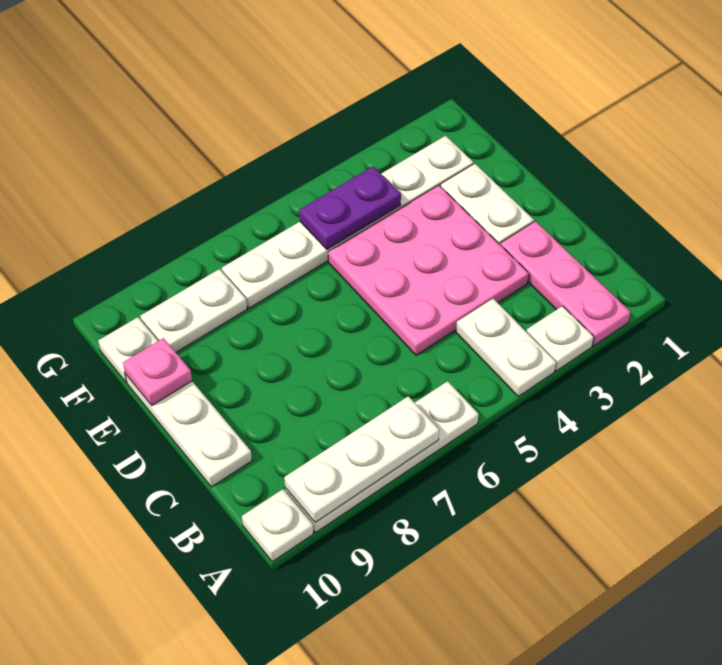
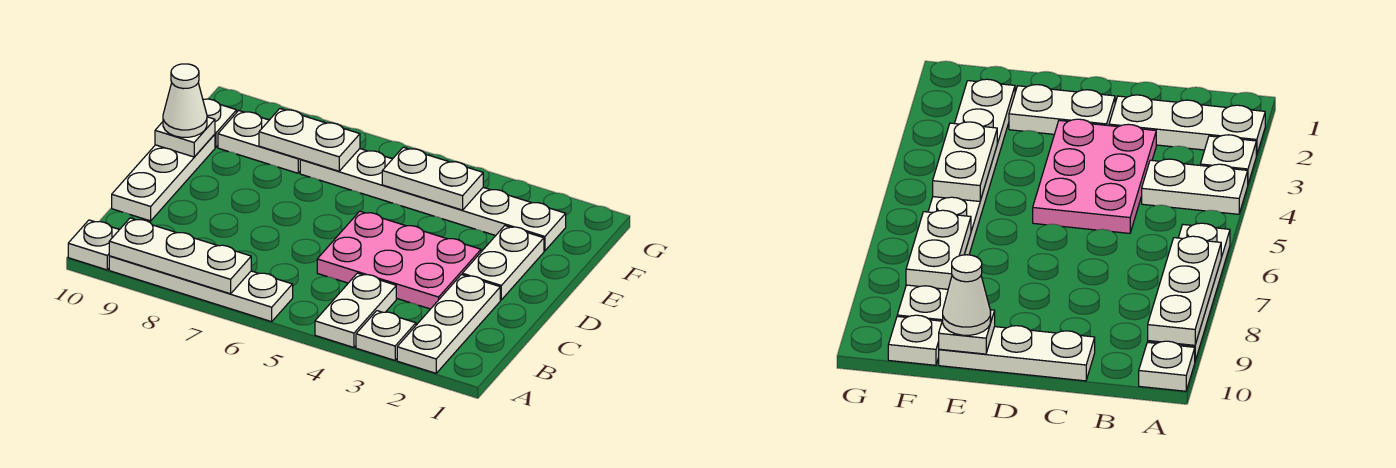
pink 1x3 plate [501,221,631,346] -> white 1x3 plate [397,275,500,373]
pink 3x3 plate [328,185,529,355] -> pink 2x3 plate [317,211,481,309]
pink 1x1 plate [123,338,192,405] -> white 1x1 plate [155,117,215,157]
none -> white 1x1 cone [163,64,207,137]
purple 1x2 plate [299,166,401,249] -> white 1x2 plate [382,147,483,210]
none -> white 1x2 plate [259,109,360,171]

